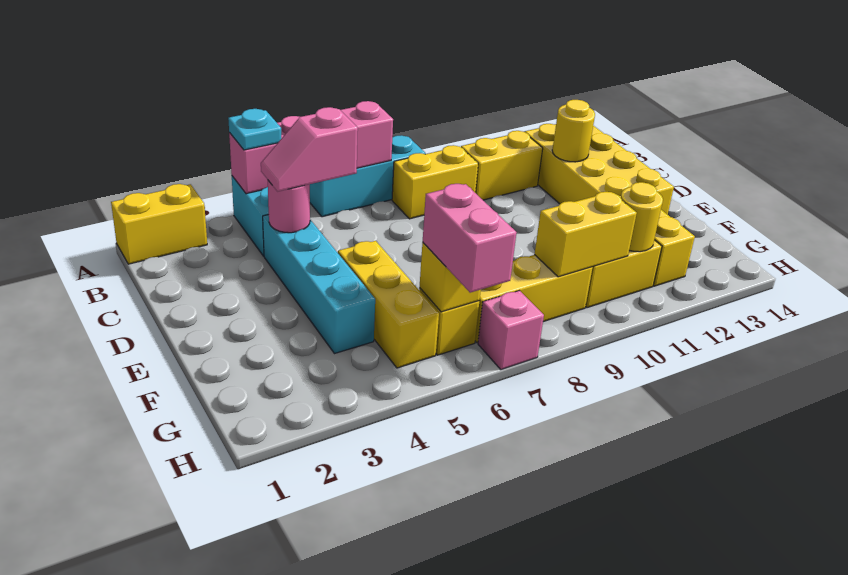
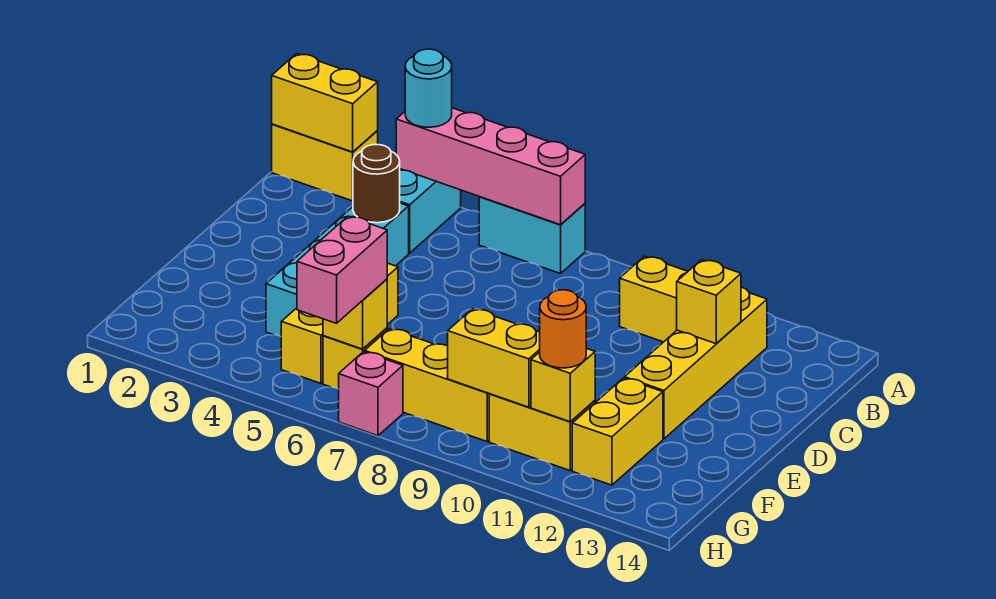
cyan 1x1 plate [228,109,282,150] -> cyan 1x1 round brick [405,49,452,127]
cyan 1x3 brick [310,135,425,217] -> cyan 1x2 brick [479,197,585,274]
yellow 1x2 brick [392,145,478,219] -> yellow 1x2 brick moved to [272,54,378,152]
yellow 2x4 brick [525,124,674,215] -> yellow 1x4 brick [625,287,767,439]
pink 1x1 round brick [268,181,310,233] -> brown 1x1 round brick [353,145,400,223]
pink 1x2 slope [261,107,358,192] -> none
yellow 1x1 round brick [552,100,595,162] -> yellow 1x1 brick [677,260,741,344]
yellow 1x1 round brick [621,182,663,252] -> yellow 1x1 brick [531,348,595,422]
none -> orange 1x1 round brick [540,290,586,368]

